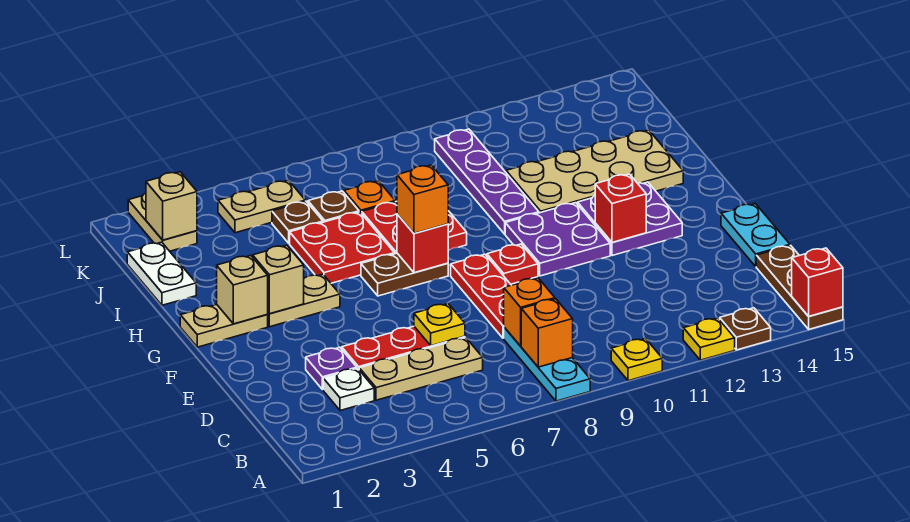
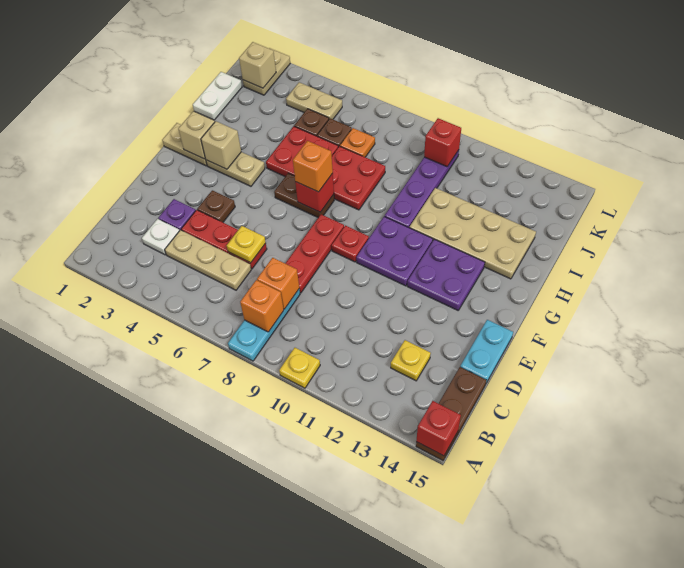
yellow 1x1 plate [683,318,735,360] -> yellow 1x1 plate moved to [391,340,431,381]
brown 1x1 plate [720,308,771,350] -> brown 1x1 plate moved to [197,190,235,222]
red 1x1 brick [595,174,646,243] -> red 1x1 brick moved to [424,118,461,167]

